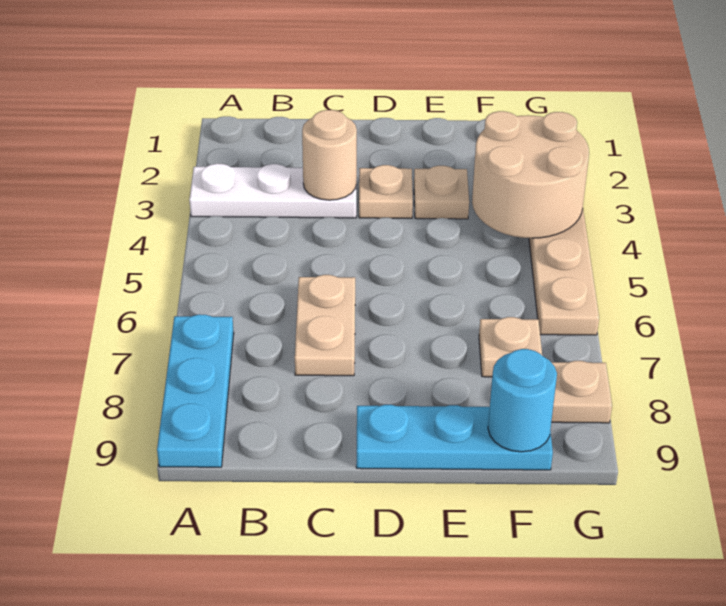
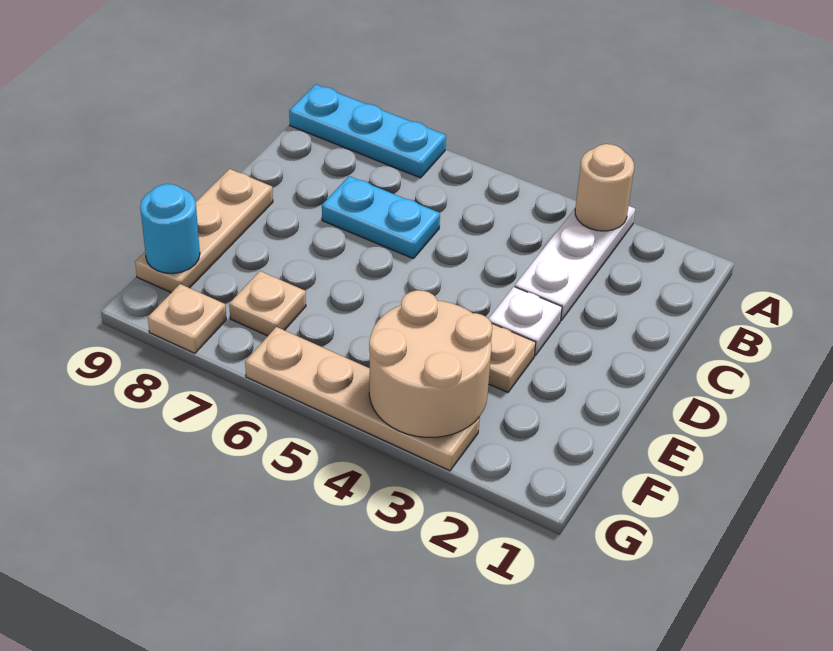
tan 1x1 round brick [302,110,357,200] -> tan 1x1 round brick moved to [575,144,634,231]
tan 1x2 plate [295,275,355,376] -> cyan 1x2 plate [322,176,440,259]
tan 1x1 plate [359,165,413,218] -> white 1x1 plate [489,287,562,356]
cyan 1x3 plate [356,405,553,470] -> tan 1x3 plate [135,169,273,293]

